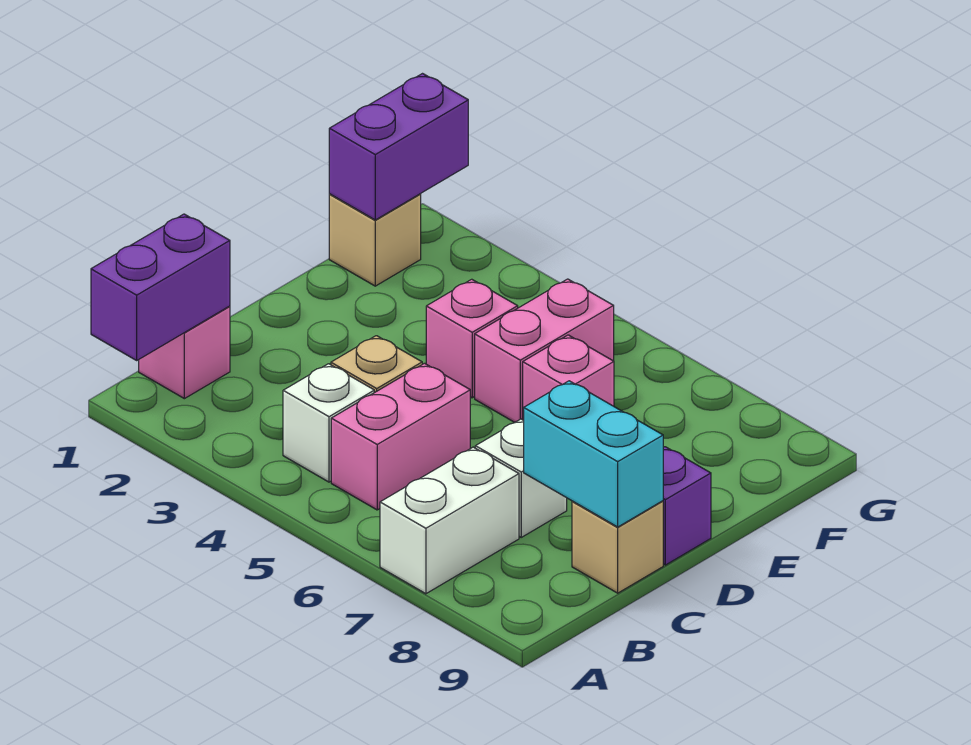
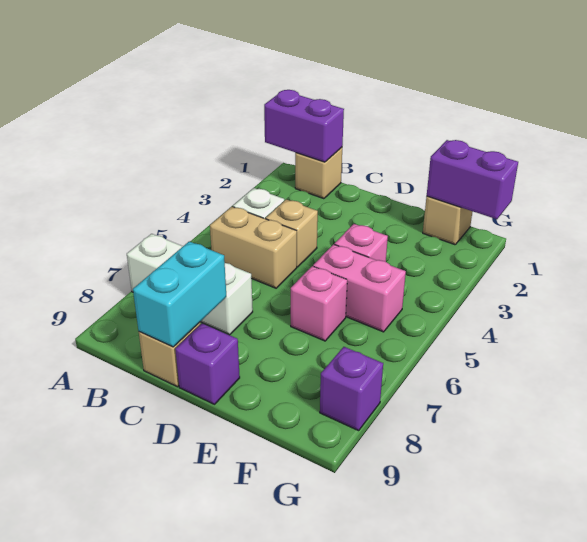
pink 1x1 brick [139,306,230,399] -> tan 1x1 brick [295,147,342,199]
pink 1x2 brick [331,363,470,510] -> tan 1x2 brick [210,207,297,288]
none -> purple 1x1 brick [320,347,383,431]

